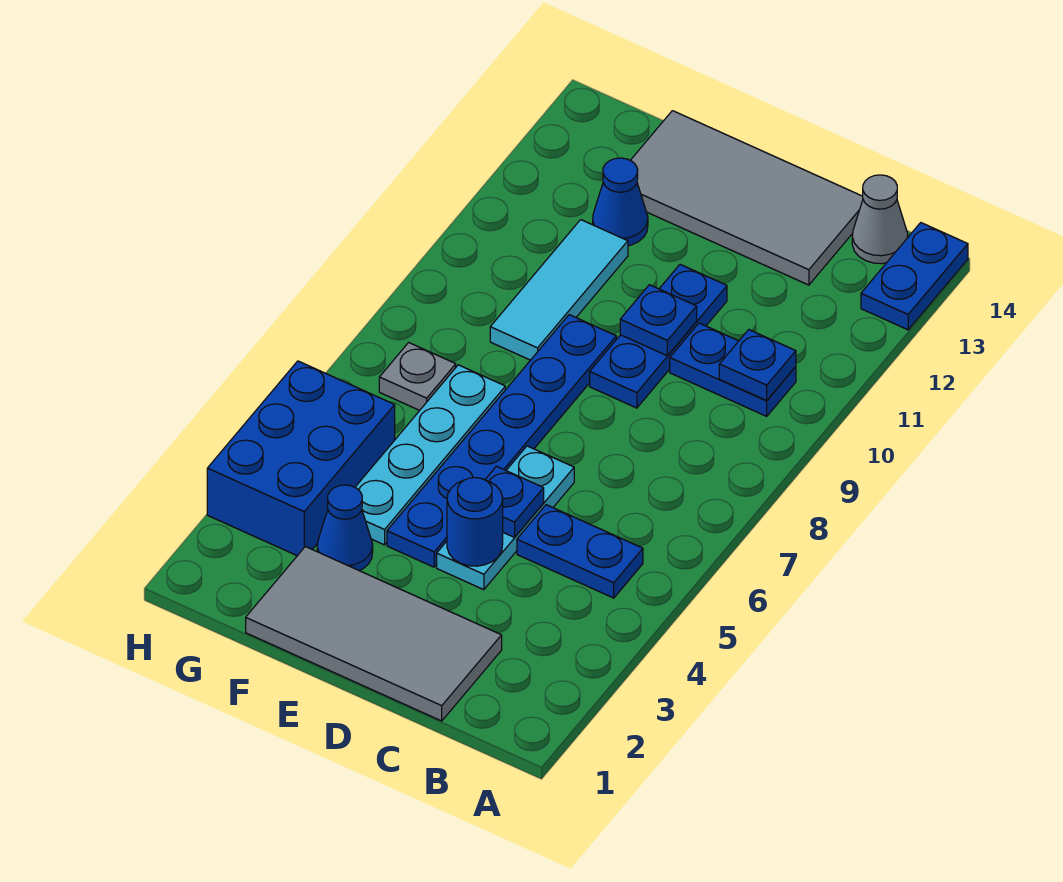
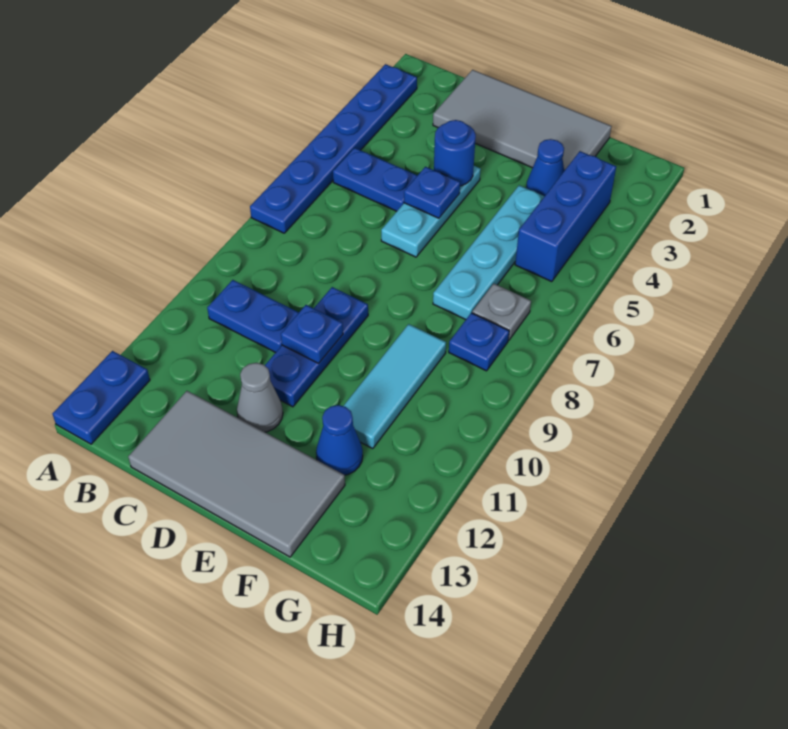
blue 1x1 plate [719,330,796,400] -> blue 1x1 plate moved to [449,313,509,371]
grey 1x1 cone [852,175,908,264] -> grey 1x1 cone moved to [237,363,283,432]
blue 1x6 plate [387,315,616,567] -> blue 1x6 plate moved to [250,64,417,233]
blue 2x3 brick [207,361,395,556] -> blue 1x3 brick [515,151,616,282]

